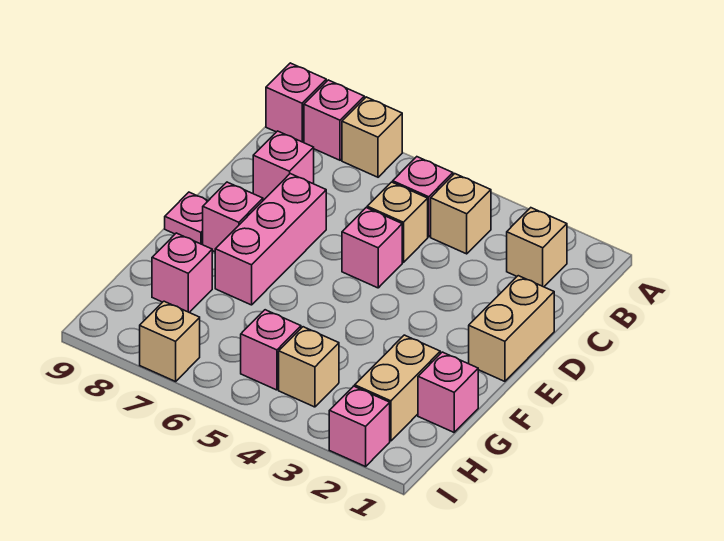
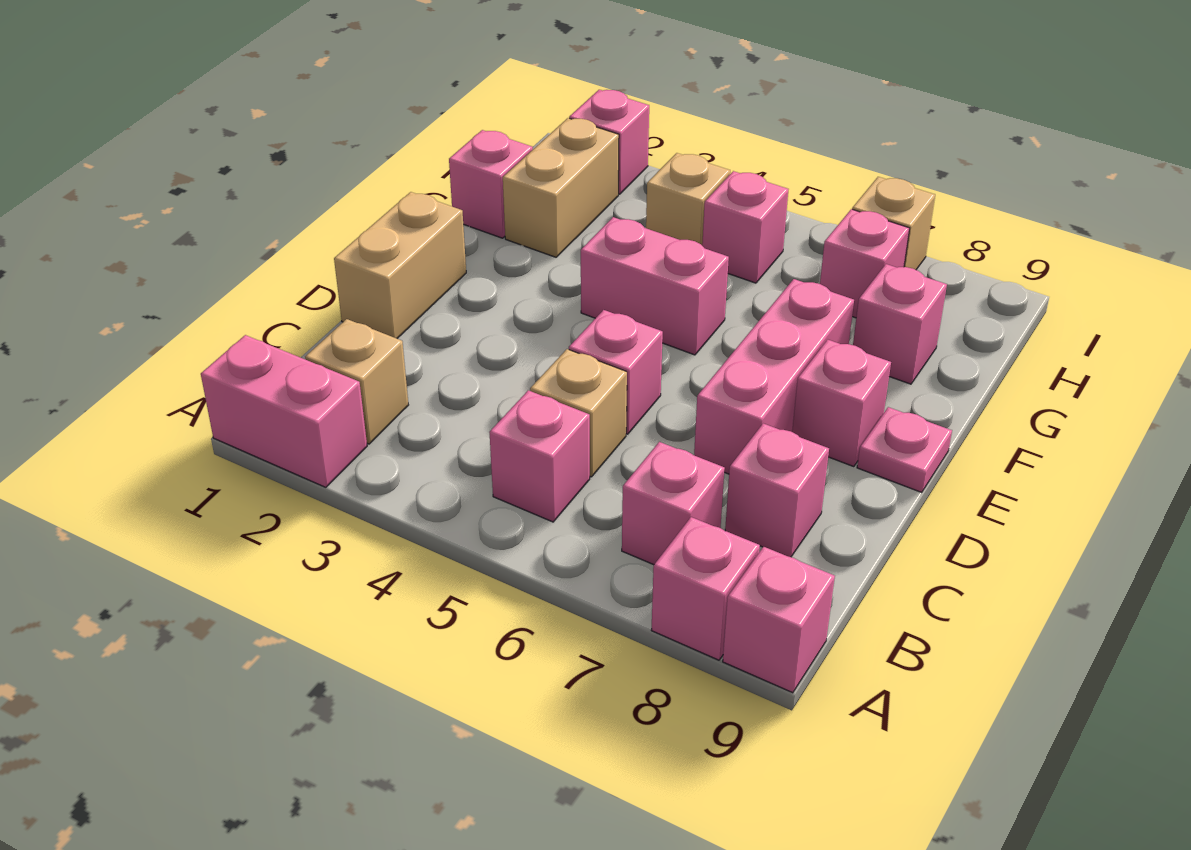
none -> pink 1x2 brick [201,335,367,487]
tan 1x1 brick [342,97,402,177] -> none
tan 1x1 brick [431,174,491,254] -> none
none -> pink 1x1 brick [622,442,725,565]
none -> pink 1x2 brick [581,217,729,355]
none -> pink 1x1 brick [820,209,910,318]

